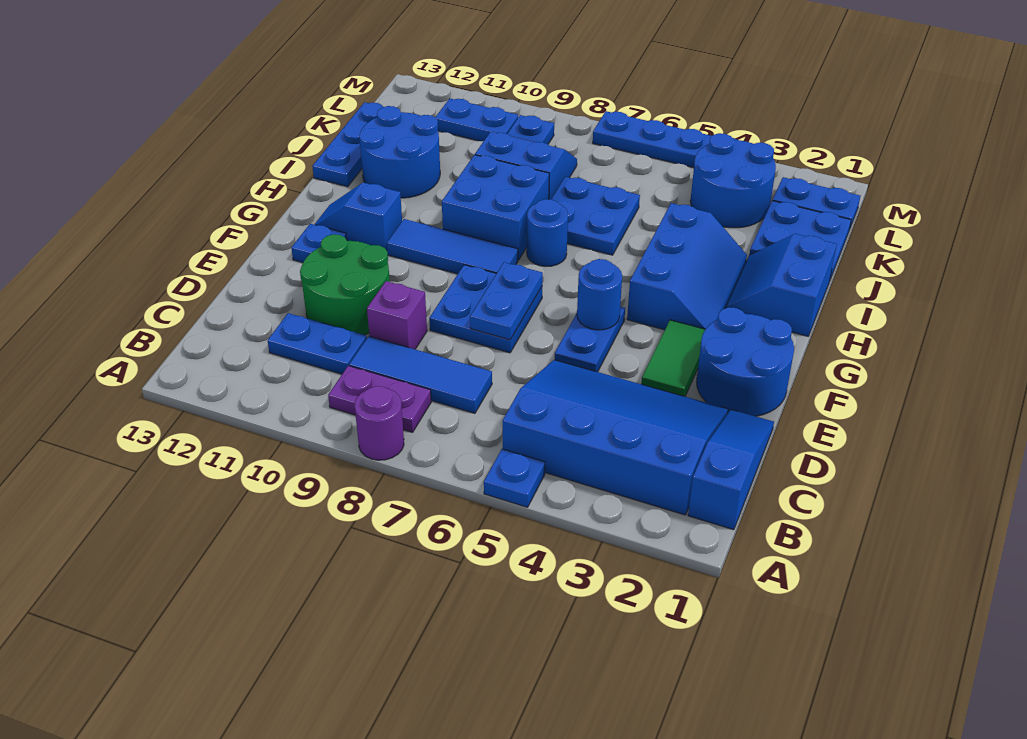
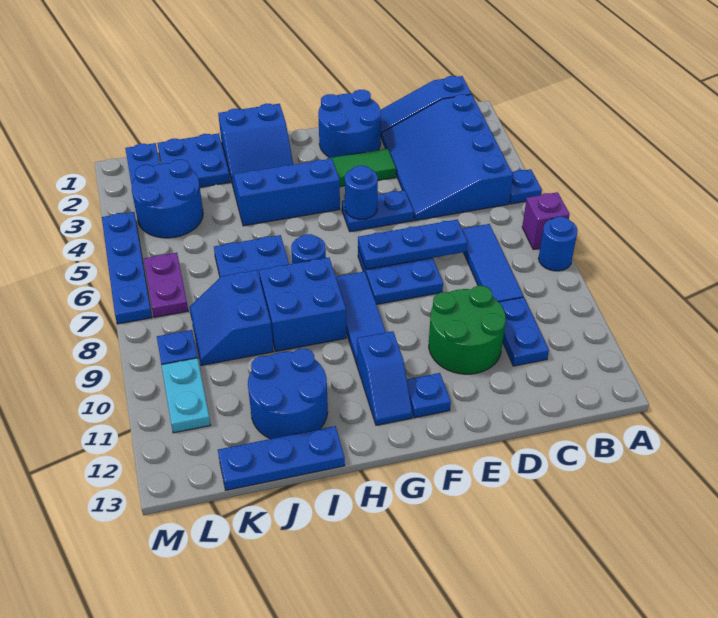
purple 1x1 round brick [355,386,404,460] -> blue 1x1 round brick [538,217,578,271]
purple 1x2 plate [328,366,431,432] -> purple 1x2 plate moved to [144,253,188,317]
purple 1x1 brick [367,281,427,349] -> purple 1x1 brick moved to [522,192,570,249]
blue 1x2 plate [470,262,543,340] -> blue 1x3 plate [358,220,468,270]
blue 1x2 plate [436,99,518,141] -> cyan 1x2 plate [161,358,210,433]

